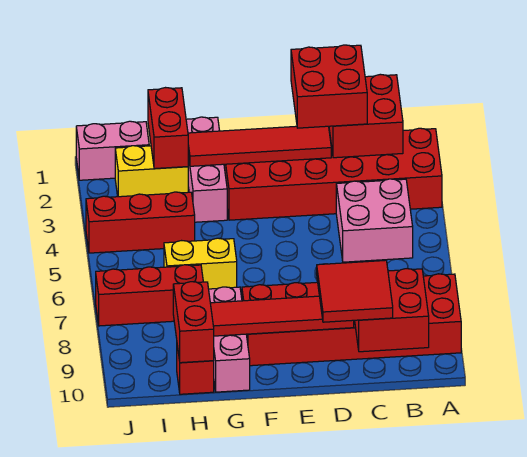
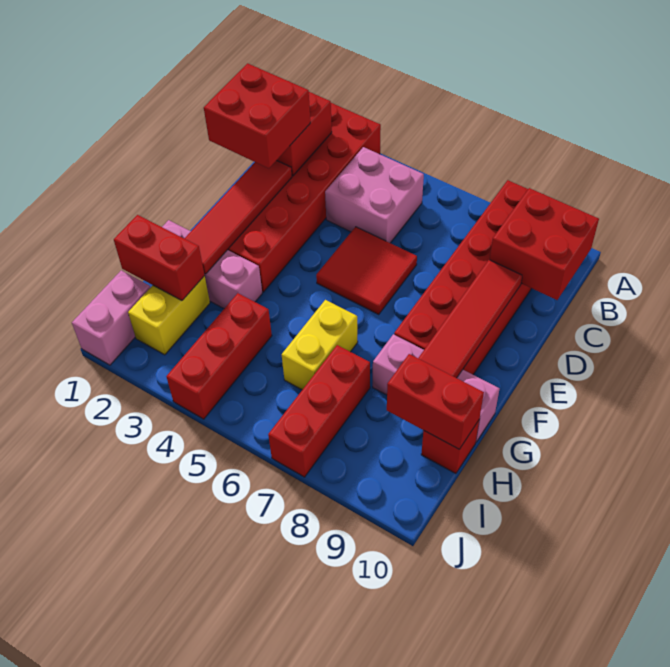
red 2x2 tile [317,260,393,322] -> red 2x2 tile moved to [316,227,417,314]

